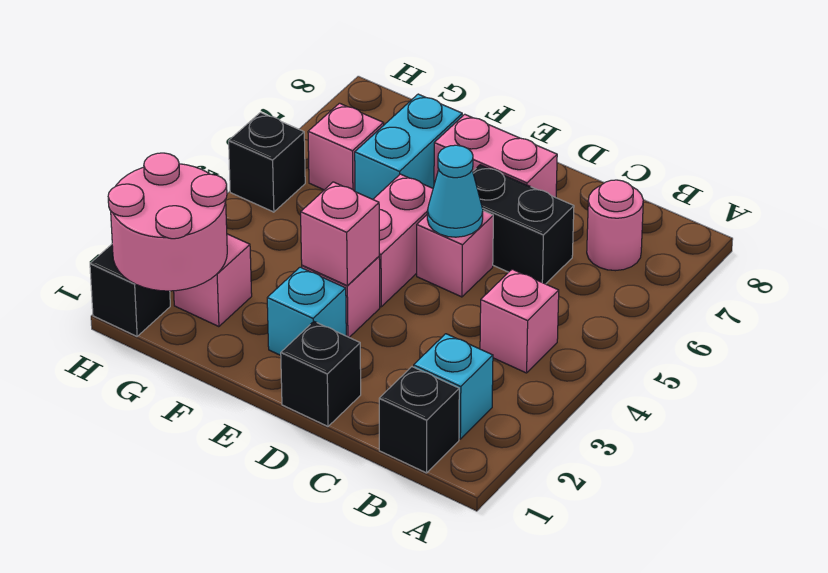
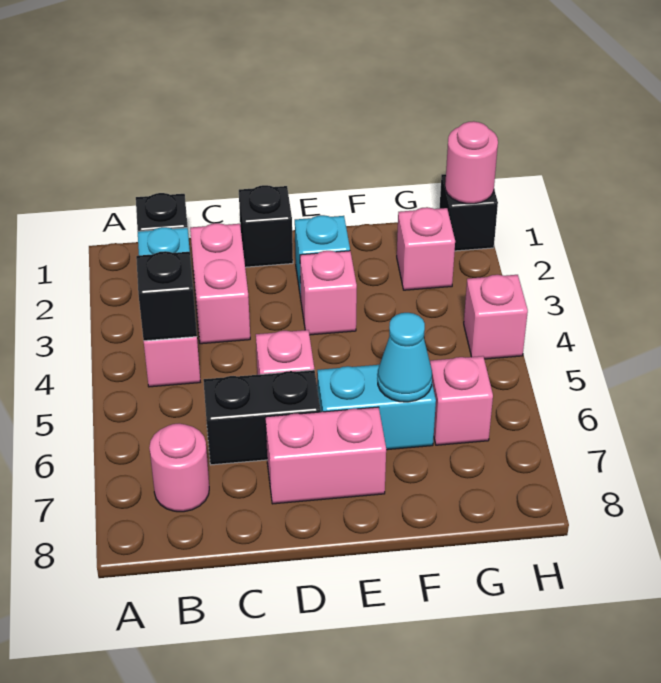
cyan 1x1 cone [427,145,483,237] -> cyan 1x1 cone moved to [378,313,432,402]
pink 1x1 brick [301,182,379,285] -> pink 1x1 brick moved to [464,275,528,359]
pink 1x2 brick [373,174,433,307] -> pink 1x2 brick moved to [190,223,250,344]
cyan 1x2 brick [355,94,462,199] -> cyan 1x2 brick turned to [317,365,436,450]
pink 2x2 round brick [108,153,227,291] -> pink 1x1 round brick [445,121,498,204]
black 1x1 brick [229,113,305,212] -> black 1x1 brick moved to [136,251,197,341]

